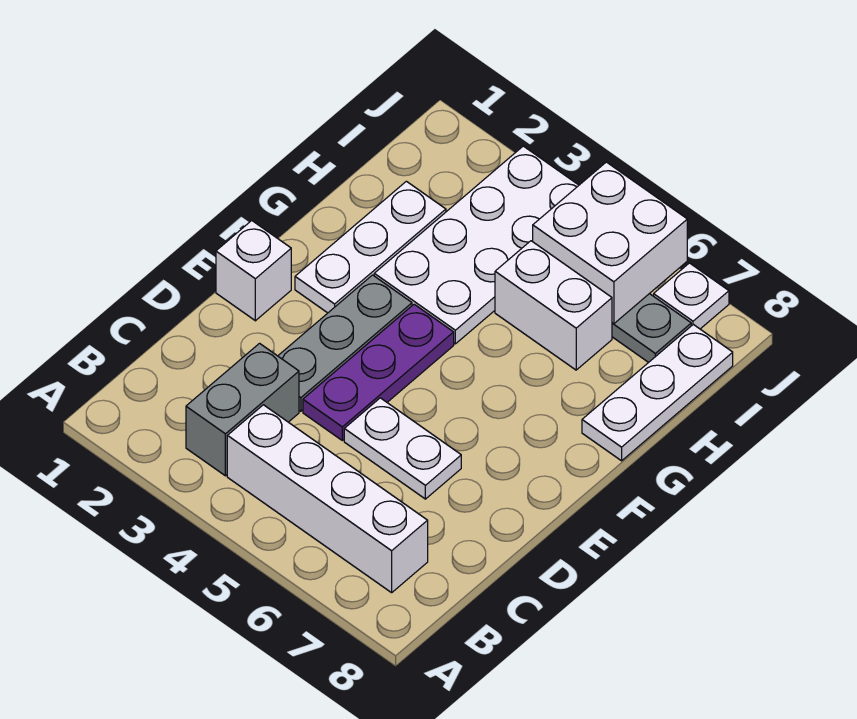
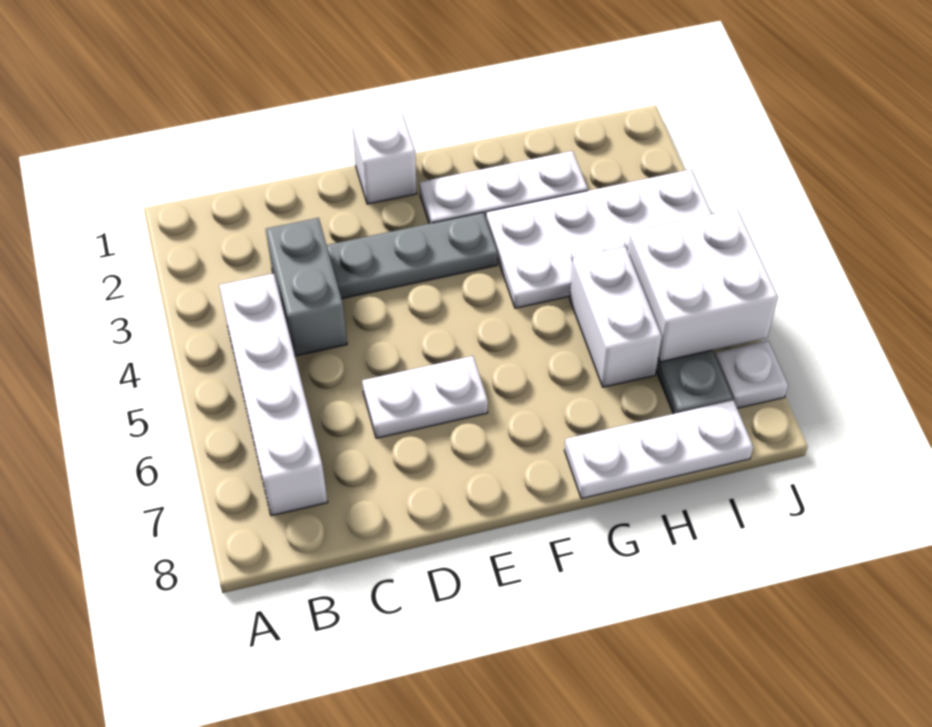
grey 1x2 brick [186,343,299,476] -> grey 1x2 brick turned to [266,218,347,356]
purple 1x3 plate [303,304,454,440] -> none
white 1x2 plate [344,398,461,499] -> white 1x2 plate turned to [362,356,488,438]

